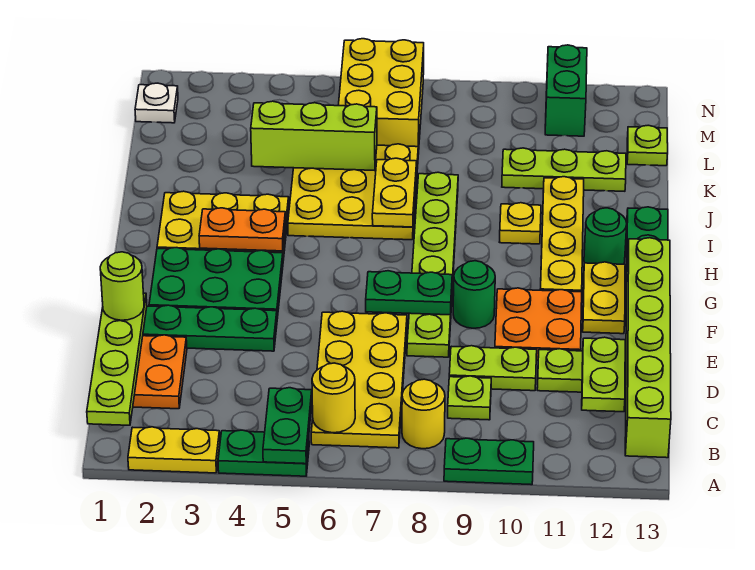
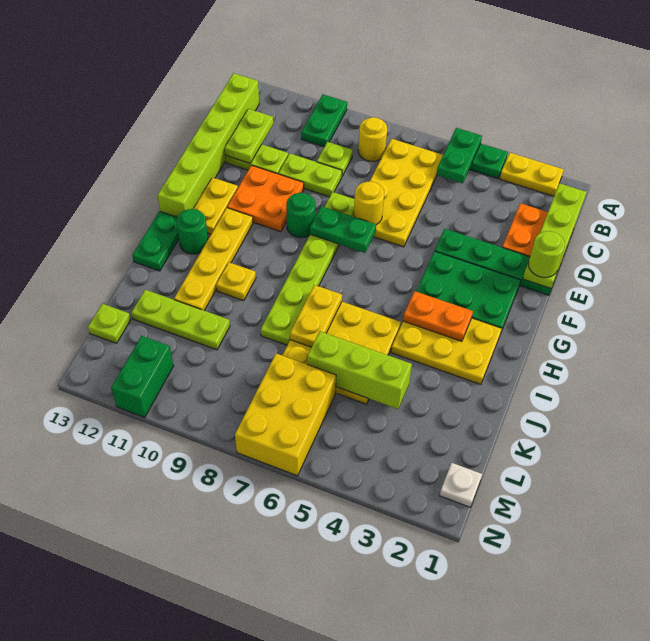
green 1x2 plate [444,438,534,485] -> green 1x2 plate turned to [301,95,347,147]
yellow 1x1 round brick [312,363,355,433] -> yellow 1x1 round brick moved to [354,182,384,225]

